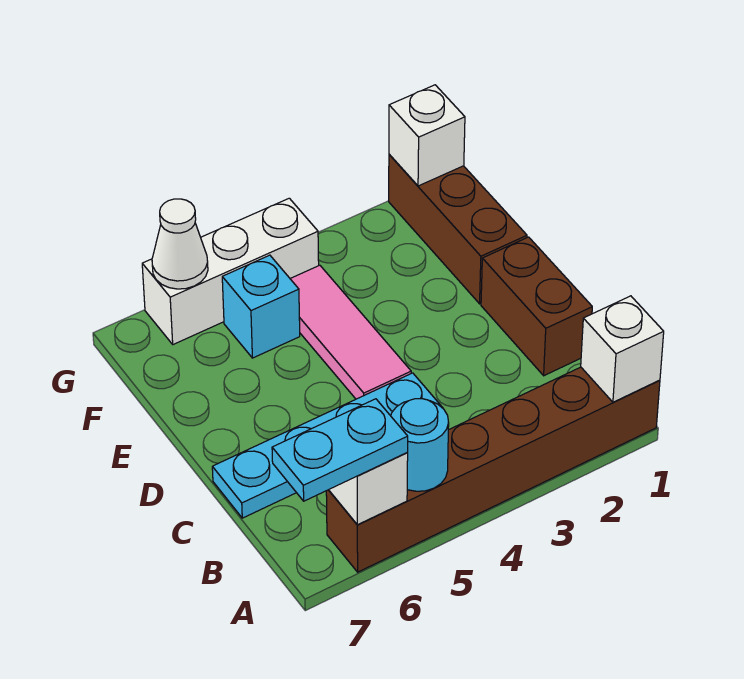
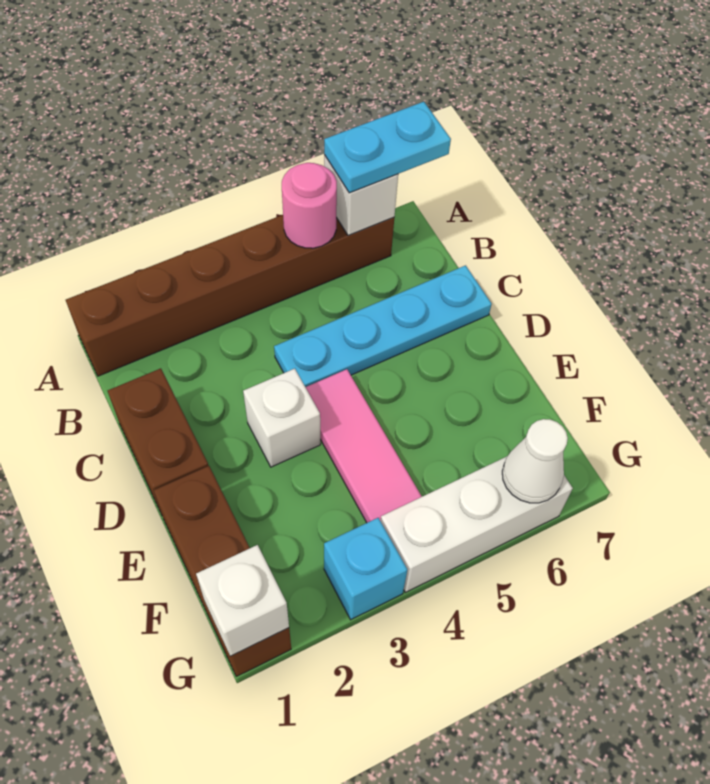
white 1x1 brick [581,296,664,402] -> white 1x1 brick moved to [243,369,320,467]
cyan 1x1 round brick [391,399,449,491] -> pink 1x1 round brick [282,163,337,248]
cyan 1x1 brick [222,255,300,358] -> cyan 1x1 brick moved to [324,518,407,620]

